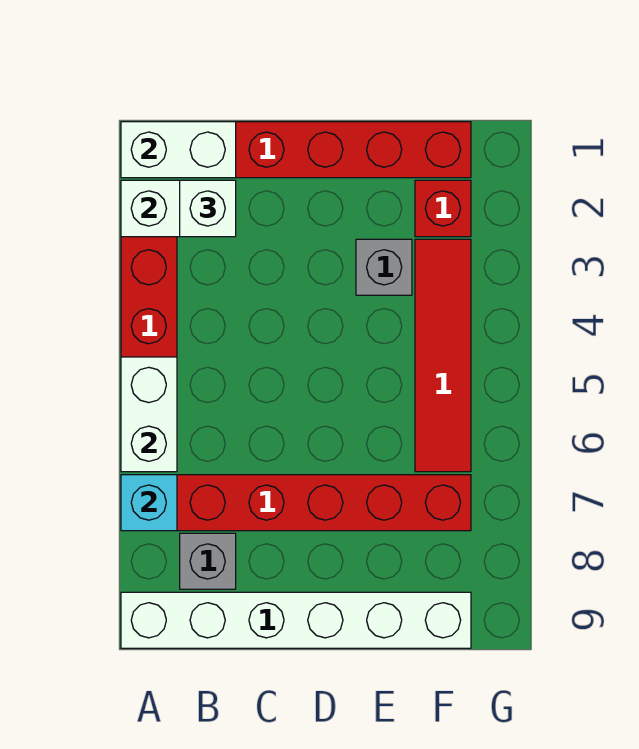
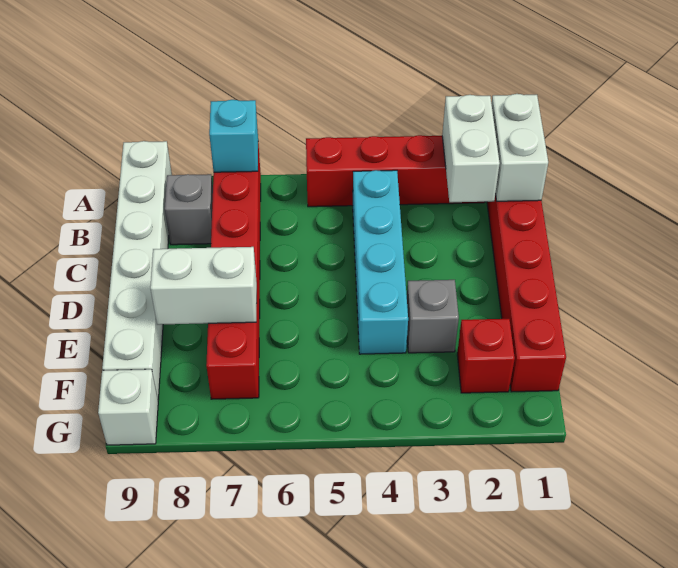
white 1x2 brick [121,357,177,472] -> white 1x2 brick moved to [150,247,257,325]
white 1x1 brick [180,180,236,237] -> white 1x1 brick moved to [98,369,158,445]
none -> cyan 1x4 brick [353,170,408,354]
red 1x4 tile [415,239,471,472] -> none

